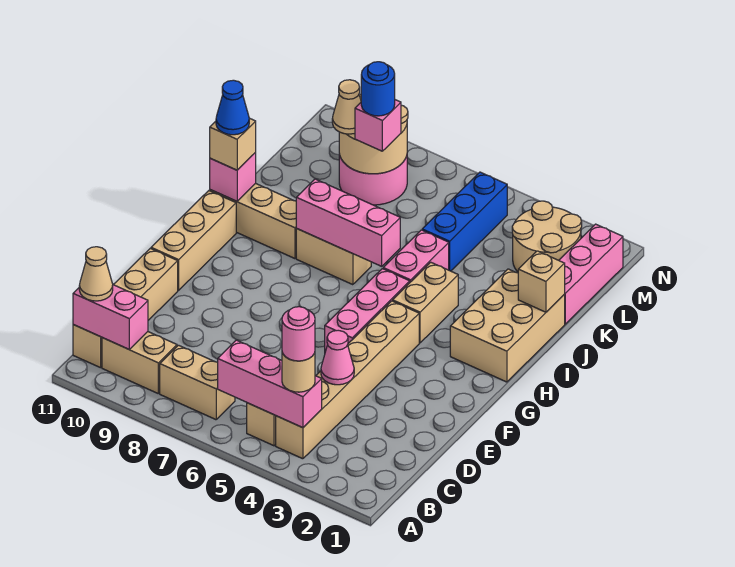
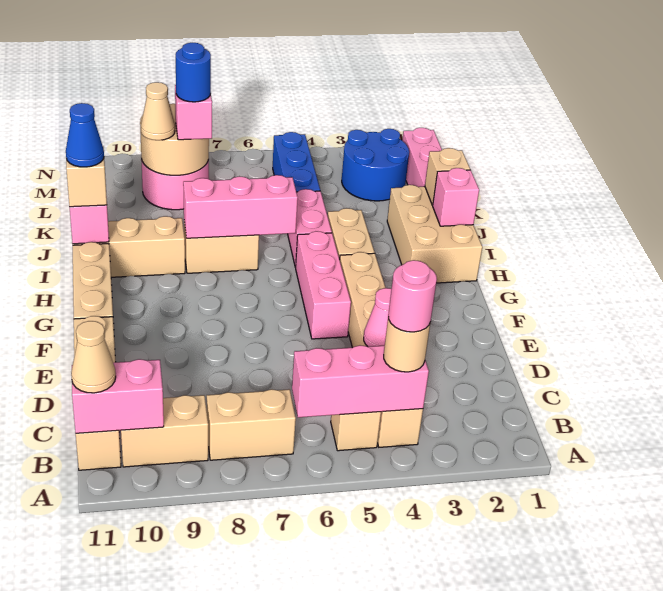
none -> pink 1x1 brick [433,168,479,226]
tan 2x2 round brick [512,201,582,272] -> blue 2x2 round brick [342,129,409,201]

